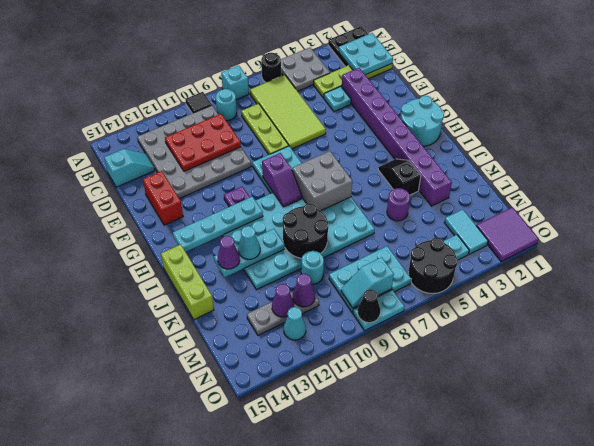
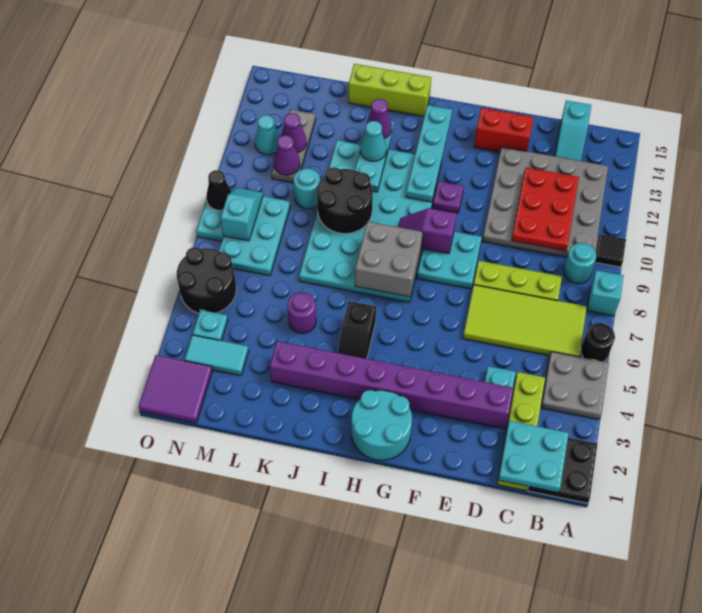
black 1x2 slope [378,159,421,195] -> black 1x2 slope turned to [338,301,376,359]

